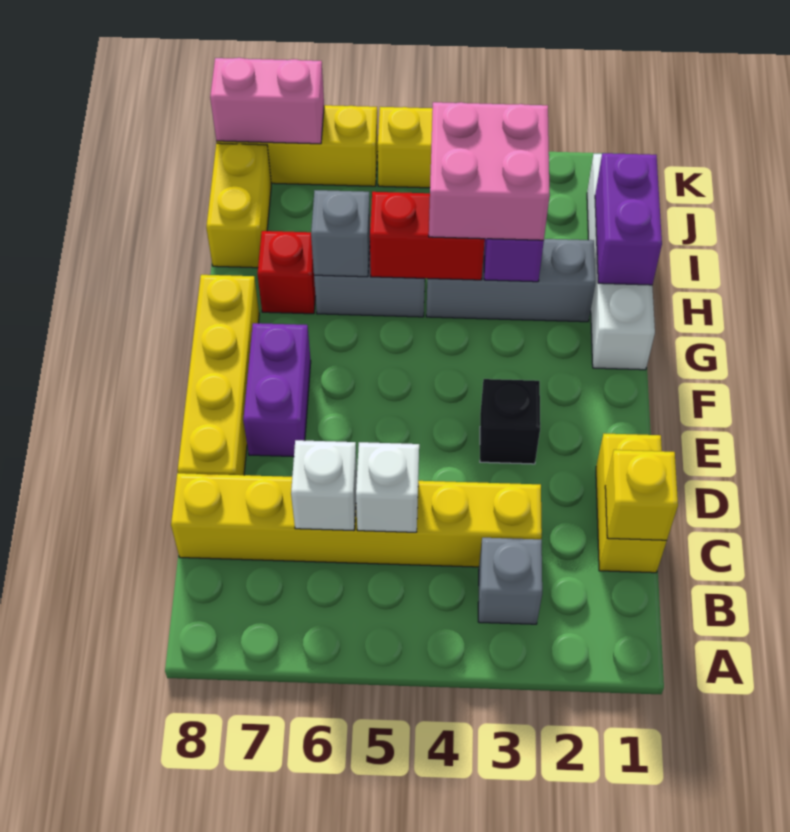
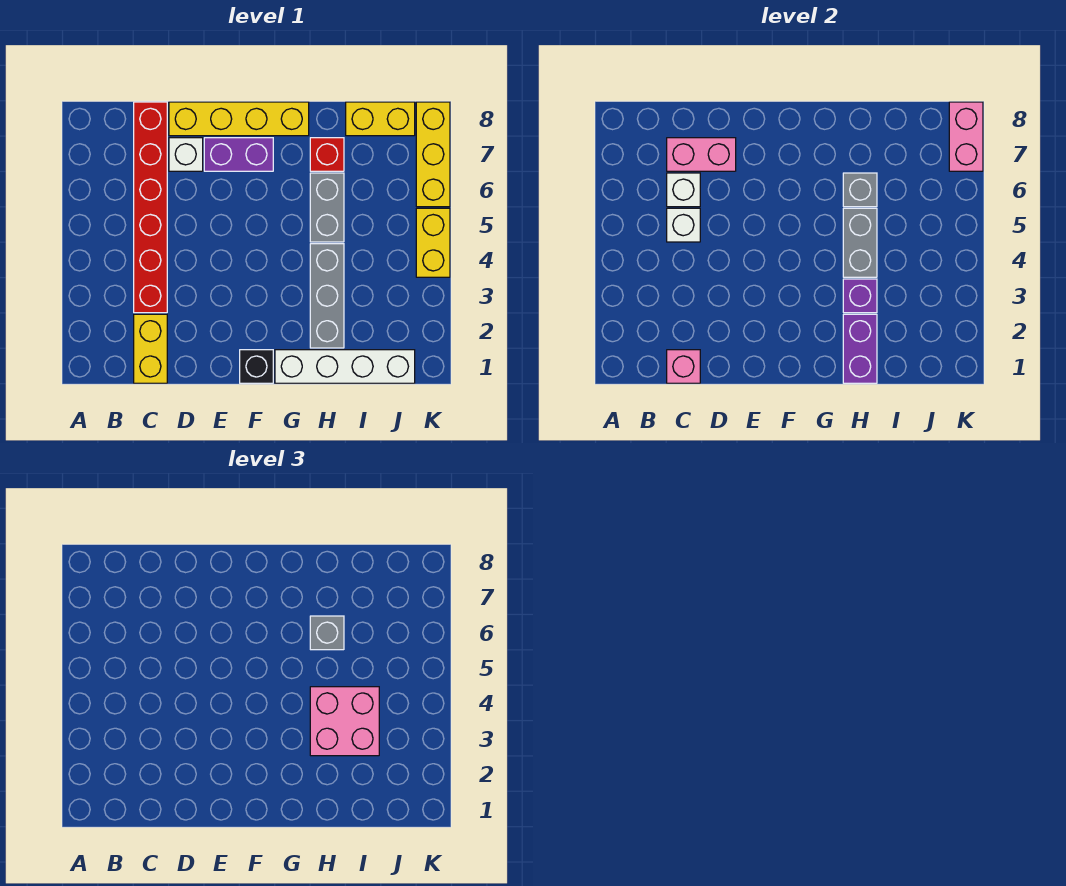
grey 1x1 brick [478,538,542,624] -> grey 1x1 brick moved to [310,616,344,650]
yellow 1x2 brick [596,434,667,573] -> yellow 1x2 brick turned to [134,314,167,383]
yellow 1x1 brick [605,450,678,541] -> pink 1x1 brick [667,350,700,383]
yellow 1x6 brick [171,473,542,567] -> red 1x6 brick [134,102,167,313]
none -> pink 1x2 brick [667,138,736,171]
none -> white 1x1 brick [169,138,203,171]
black 1x1 brick [480,379,540,464] -> black 1x1 brick moved to [240,350,273,383]
purple 1x2 brick [595,153,662,285] -> purple 1x2 brick turned to [843,314,877,383]
red 1x2 brick [370,192,485,280] -> grey 1x2 brick [843,208,877,277]

